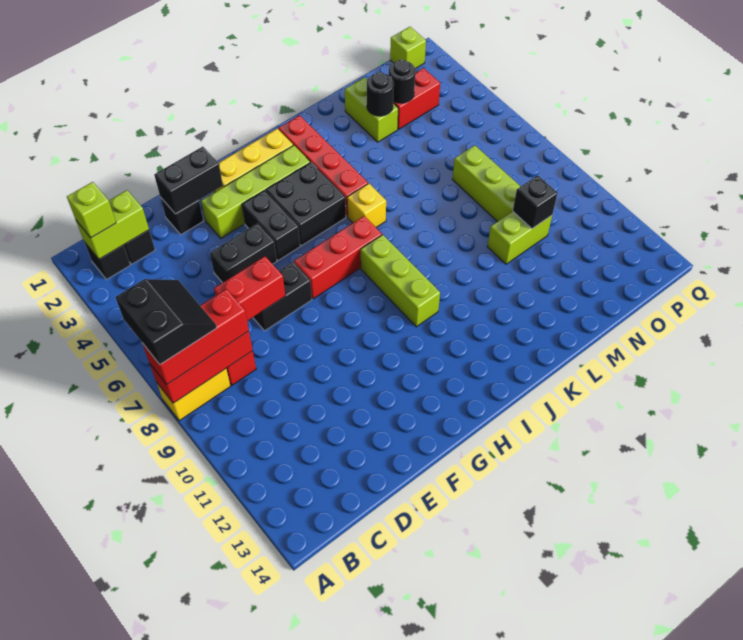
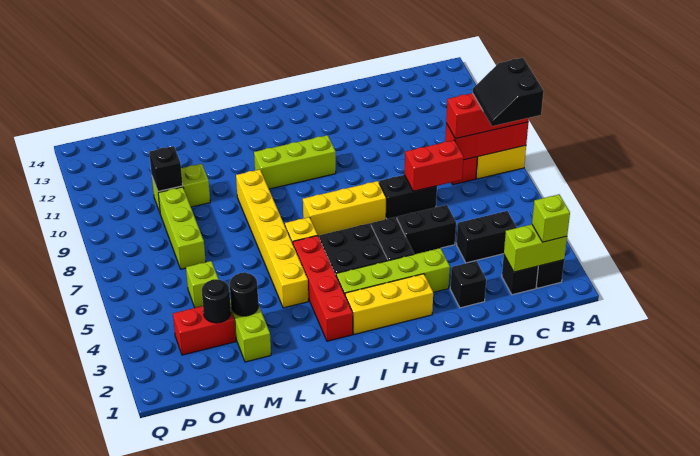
black 1x2 brick [154,147,223,214] -> black 1x2 brick moved to [457,211,517,263]
red 1x3 brick [294,216,382,299] -> yellow 1x3 brick [303,181,386,236]
lime 1x3 brick [361,235,440,327] -> lime 1x3 brick turned to [254,135,336,189]
none -> yellow 1x6 brick [236,170,308,308]
lime 1x1 brick [390,27,426,69] -> lime 1x1 brick moved to [186,261,218,308]

